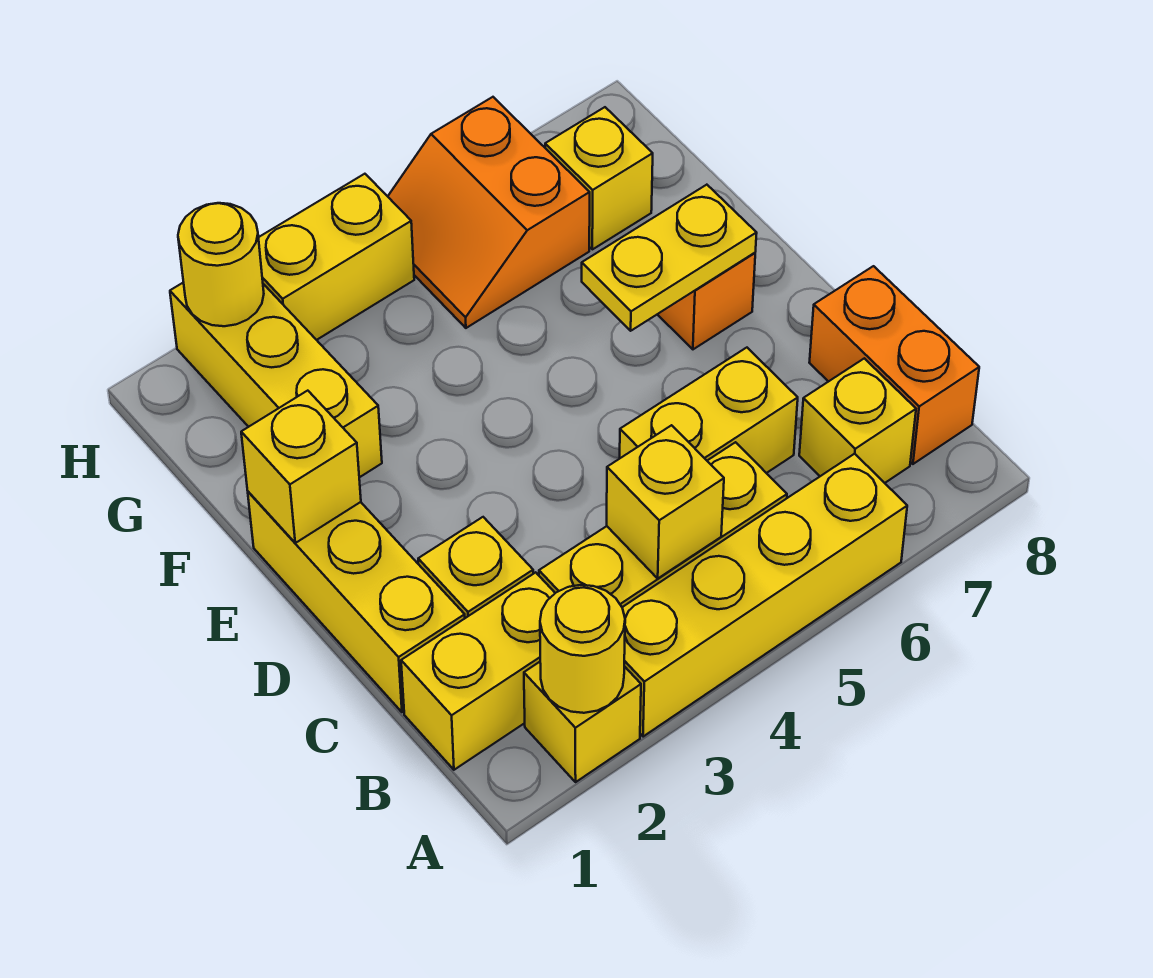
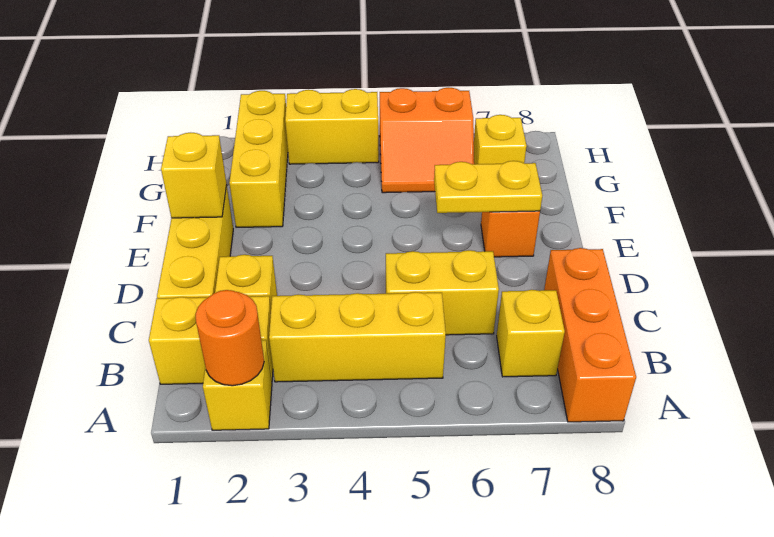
yellow 1x1 round brick [540,585,625,713] -> orange 1x1 round brick [195,290,264,386]
yellow 1x4 brick [622,454,907,737] -> none
yellow 1x1 brick [607,425,724,578] -> none
orange 1x2 brick [809,266,979,464] -> orange 1x3 brick [544,248,636,422]
orange 2x2 slope [388,97,590,328] -> orange 2x2 slope turned to [380,88,474,193]
yellow 1x1 round brick [178,203,264,326] -> none

